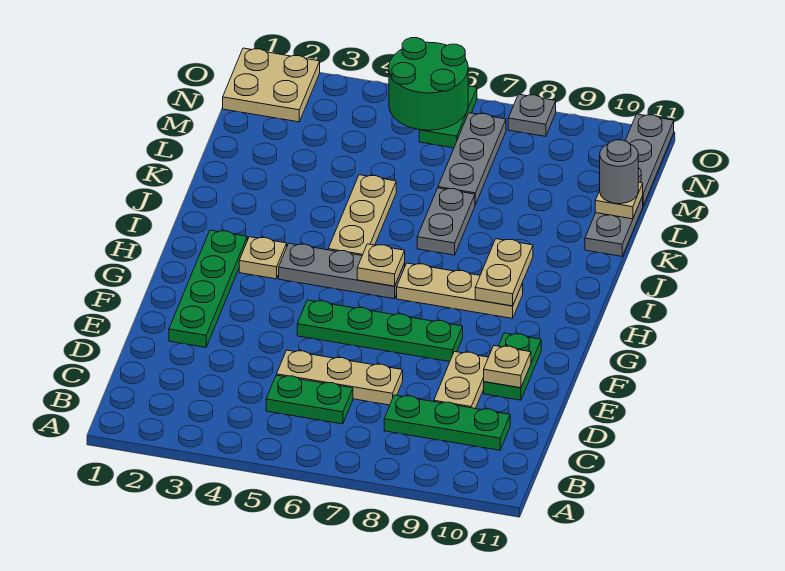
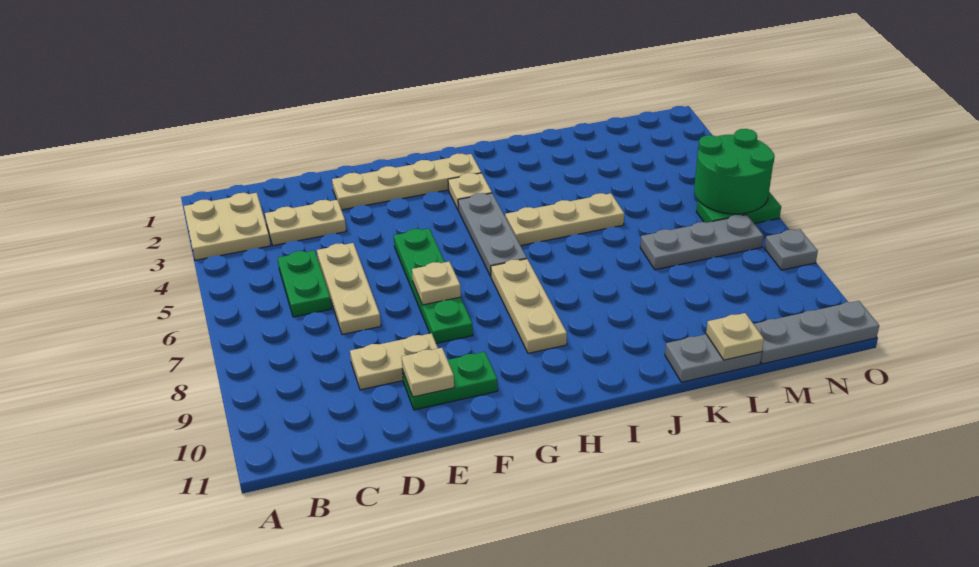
green 1x3 plate [384,395,510,450] -> none
green 1x4 plate [169,230,247,347] -> tan 1x4 plate [332,154,481,210]
tan 1x1 plate [357,244,405,286] -> tan 1x1 plate moved to [412,261,461,305]
tan 1x2 plate [475,239,533,306] -> tan 1x2 plate moved to [265,200,346,245]
grey 1x2 plate [417,188,475,255] -> none
grey 1x1 round brick [600,140,638,204] -> none
tan 2x2 plate [223,48,320,122] -> tan 2x2 plate moved to [184,193,271,260]

